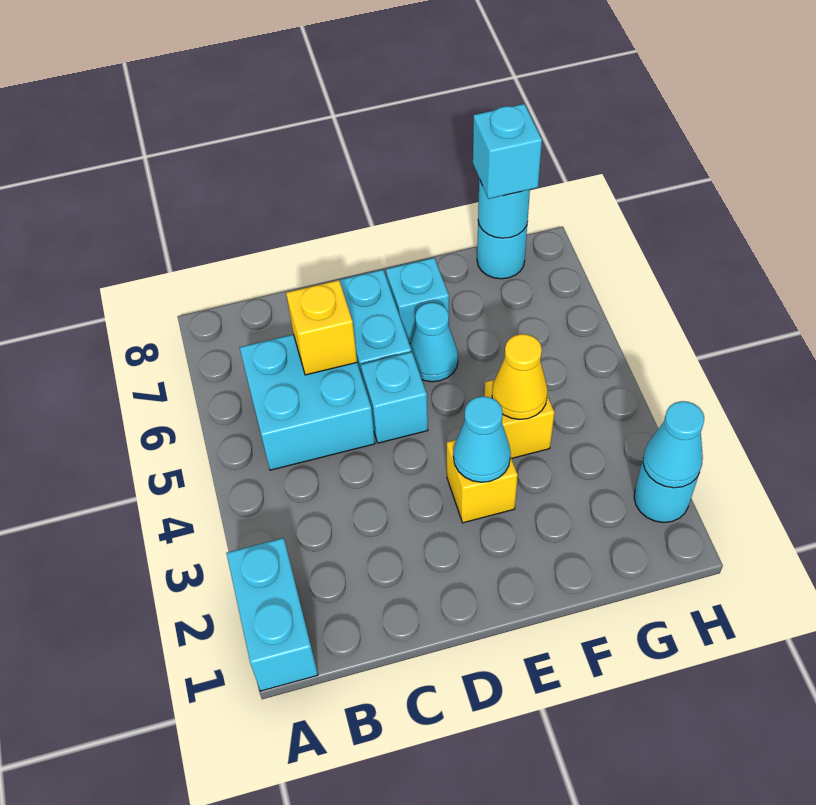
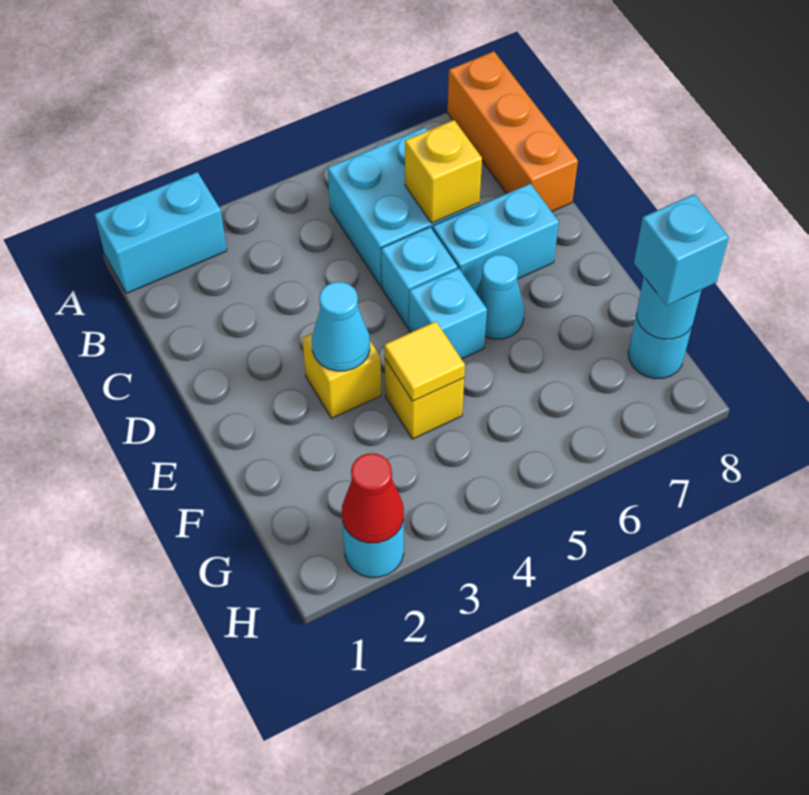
none -> orange 1x3 brick [448,51,578,212]
cyan 1x1 brick [386,258,449,344] -> cyan 1x1 brick moved to [409,268,487,359]
yellow 1x1 cone [492,334,548,419] -> yellow 1x1 tile [384,321,465,401]
cyan 1x1 cone [643,401,704,488] -> red 1x1 cone [342,453,404,543]

